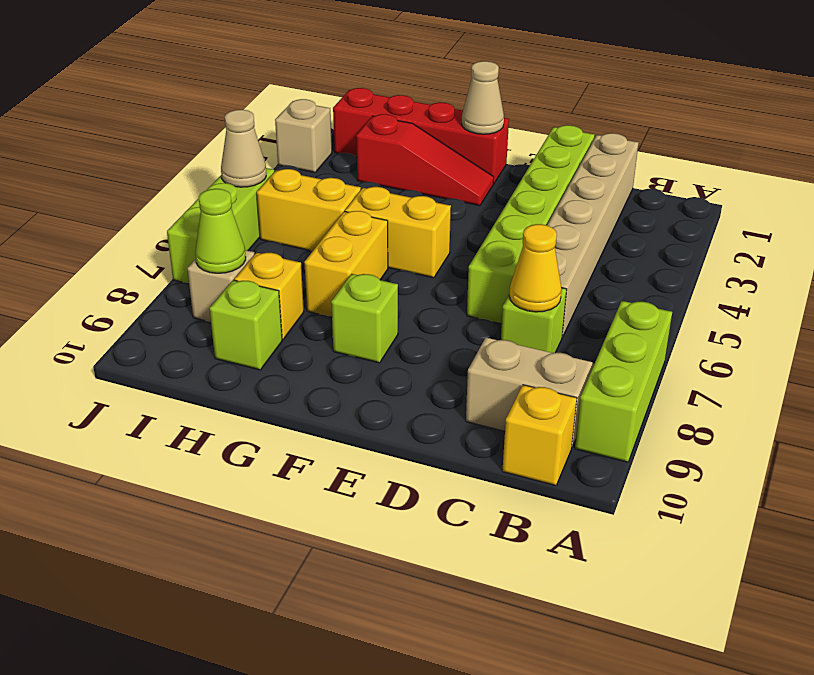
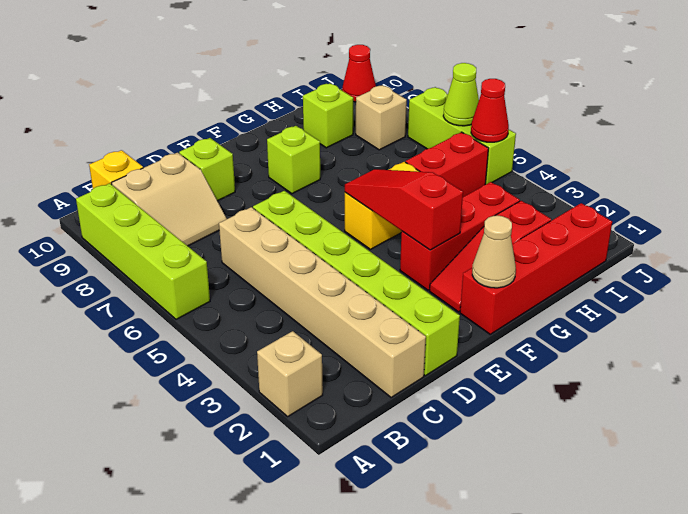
lime 1x3 brick [575,301,672,462] -> lime 1x4 brick [76,183,210,319]
lime 1x1 brick [501,288,567,353] -> lime 1x1 brick moved to [179,138,235,201]
yellow 1x1 cone [509,224,562,312] -> none
none -> red 1x3 brick [400,182,520,290]
none -> red 1x3 slope [345,169,463,250]
yellow 1x2 brick [304,211,388,317] -> none
yellow 1x2 brick [257,169,361,251] -> red 1x2 brick [406,132,488,197]
yellow 1x1 brick [234,253,304,339] -> none
lime 1x1 cone [195,189,246,273] -> lime 1x1 cone moved to [443,63,479,126]
tan 1x1 brick [275,99,332,172] -> tan 1x1 brick moved to [257,331,323,416]
tan 1x1 cone [221,110,266,187] -> red 1x1 cone [471,79,509,142]
none -> red 1x1 cone [342,45,376,102]

